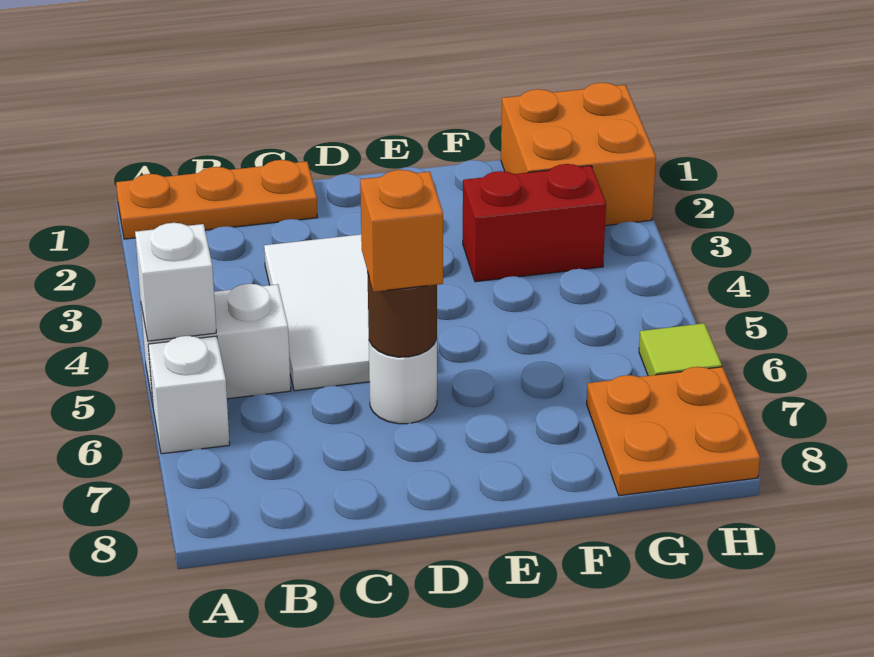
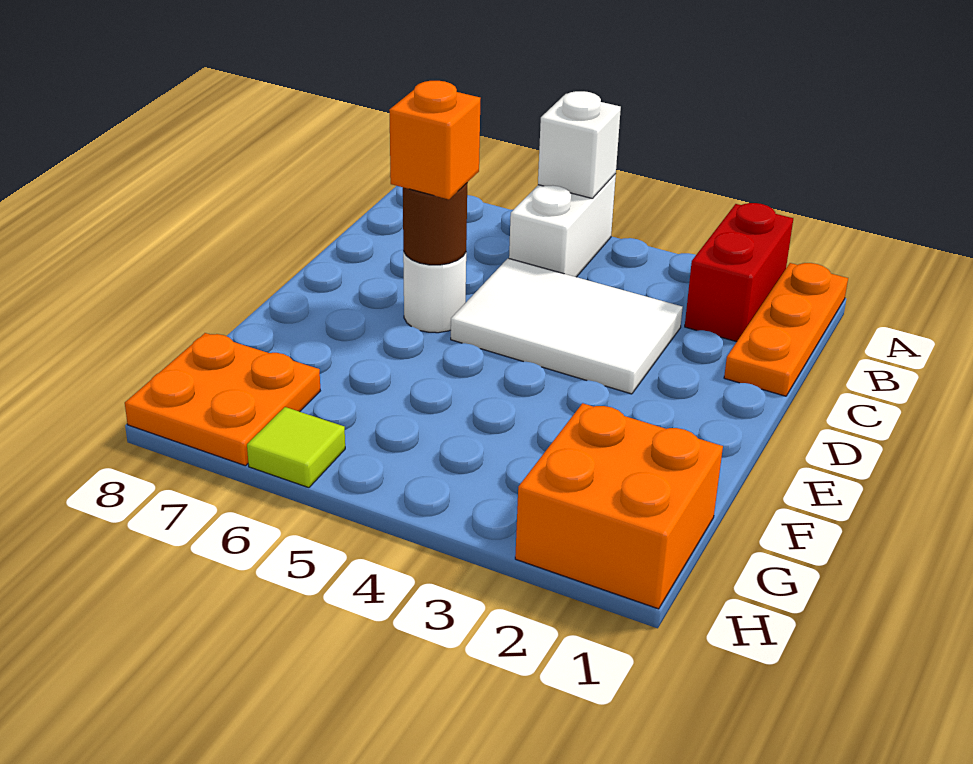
white 1x1 brick [148,336,230,454] -> none
red 1x2 brick [463,164,606,282] -> red 1x2 brick moved to [685,203,793,342]

